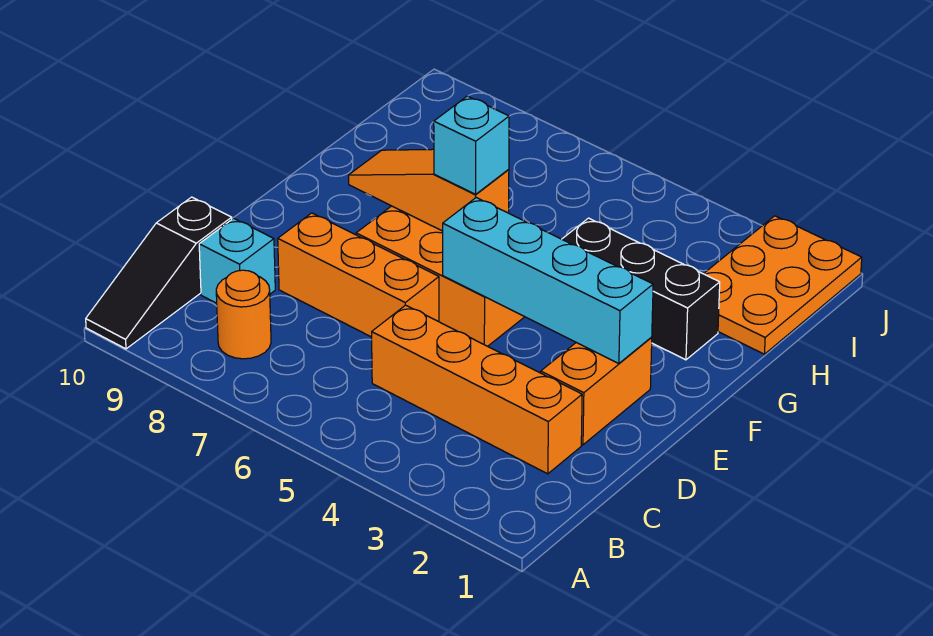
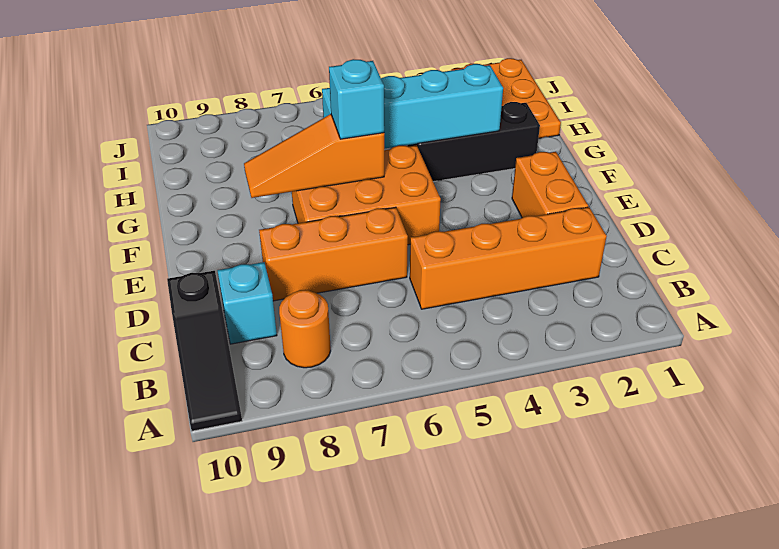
cyan 1x4 brick [443,198,653,364] -> cyan 1x4 brick moved to [322,64,503,149]

